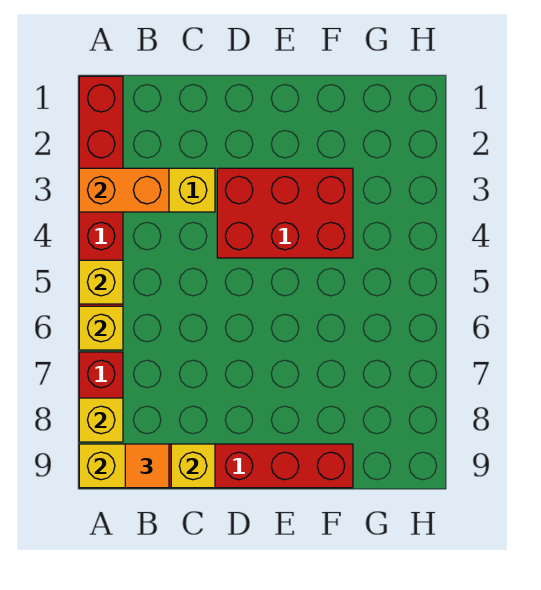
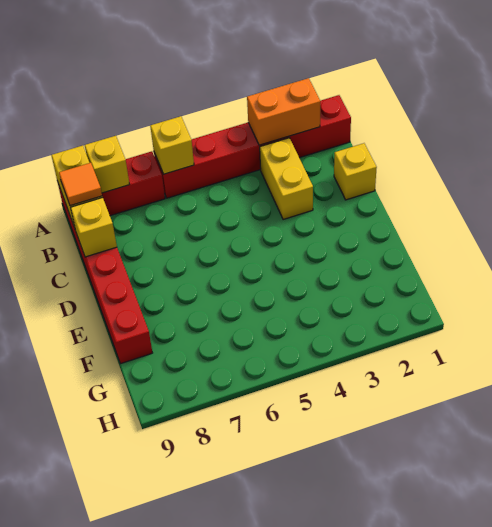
orange 1x2 brick [79,168,169,212] -> orange 1x2 brick turned to [247,78,320,145]
yellow 1x1 brick [79,260,123,304] -> yellow 1x1 brick moved to [334,143,377,200]
red 2x3 brick [217,168,353,258] -> none

